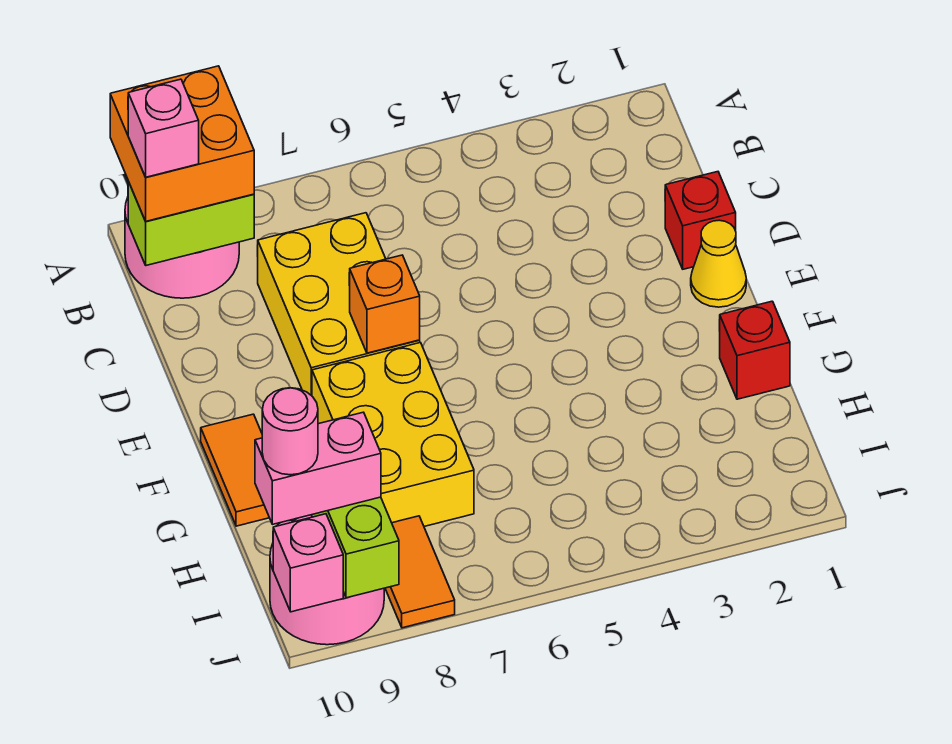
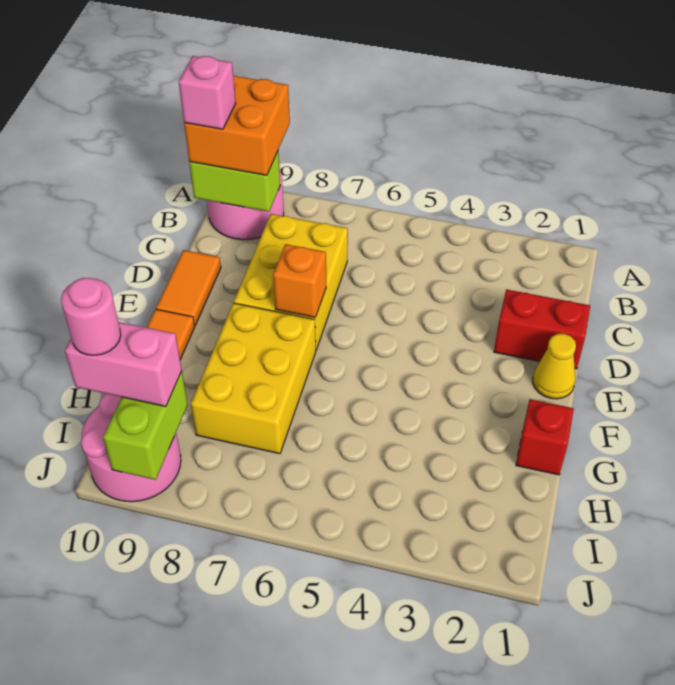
red 1x1 brick [665,172,736,269] -> red 1x2 brick [494,289,590,369]
orange 1x2 tile [385,516,455,628] -> orange 1x2 tile moved to [156,250,221,326]
pink 1x1 brick [273,514,343,612] -> none

